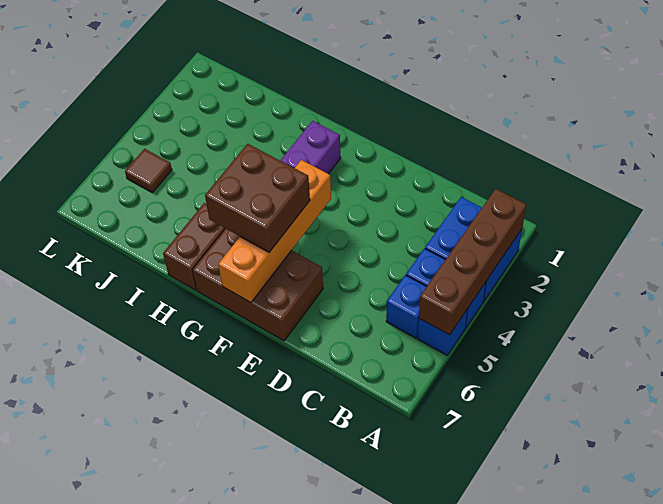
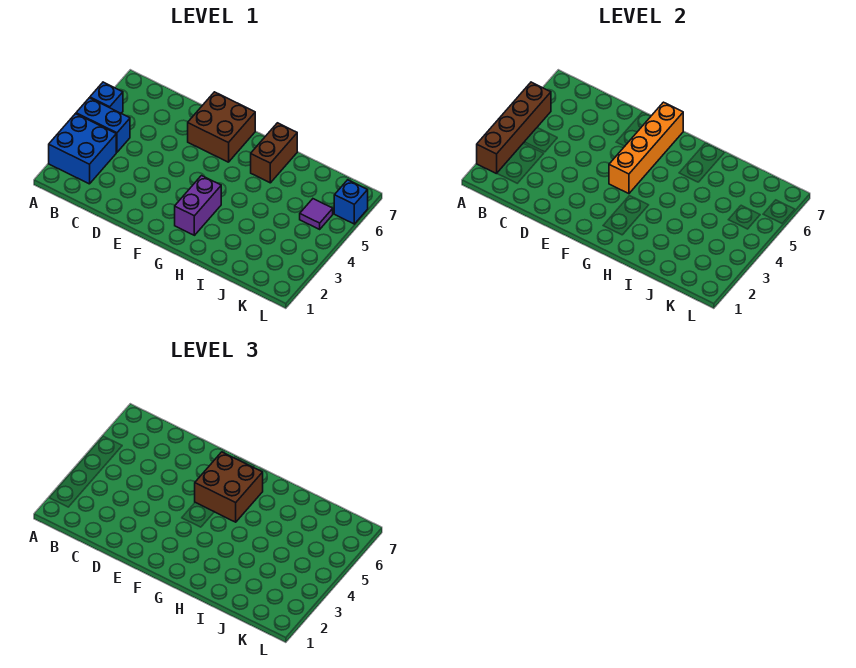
blue 1x1 brick [386,275,427,338] -> blue 1x1 brick moved to [334,180,368,224]
brown 2x3 brick [193,229,323,341] -> brown 2x2 brick [188,92,255,162]
brown 1x1 tile [125,149,172,193] -> purple 1x1 tile [300,199,333,229]

